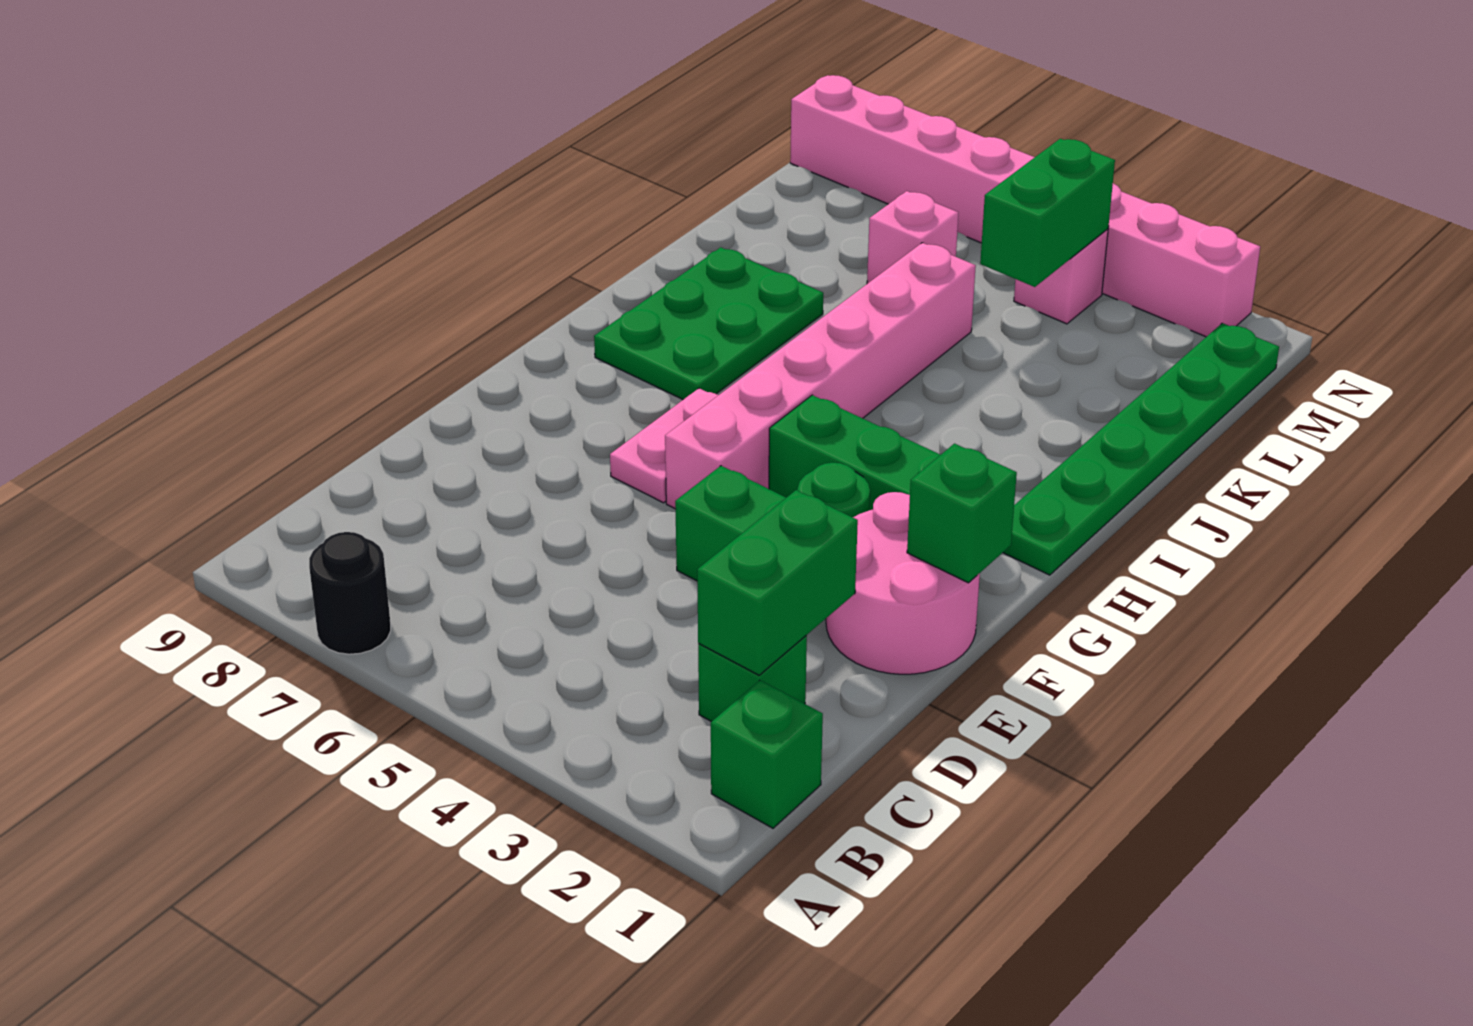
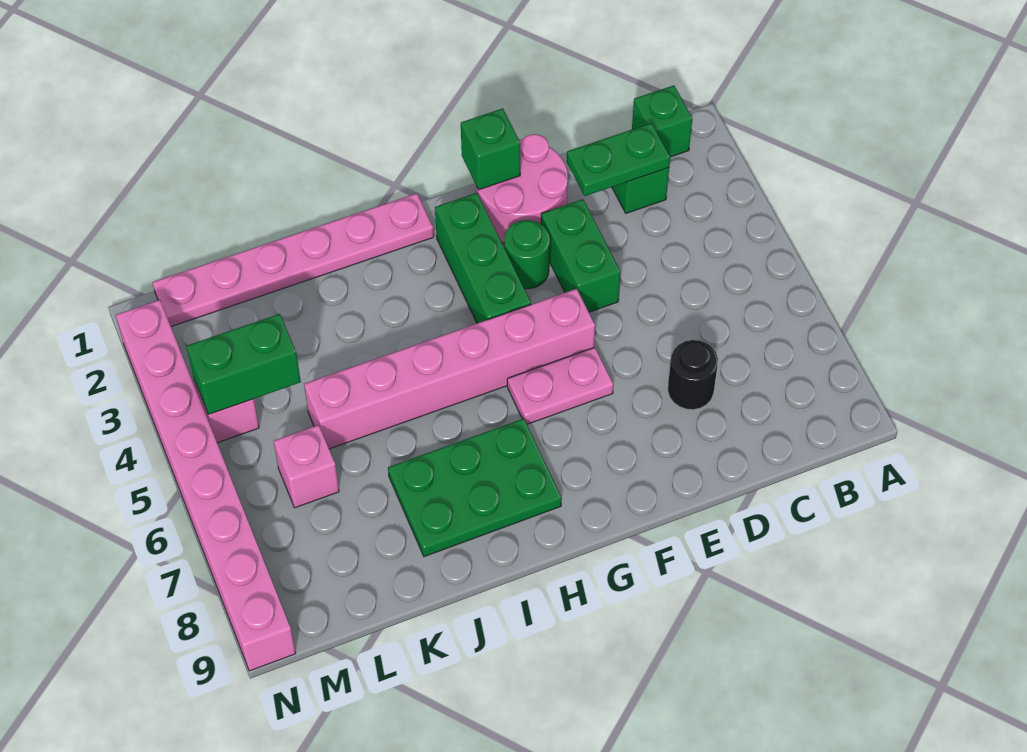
black 1x1 round brick [309,532,391,654] -> black 1x1 round brick moved to [668,340,718,410]
green 1x2 brick [697,490,858,675] -> green 1x2 plate [567,123,670,196]
green 1x6 plate [1003,323,1279,575] -> pink 1x6 plate [152,193,434,327]

